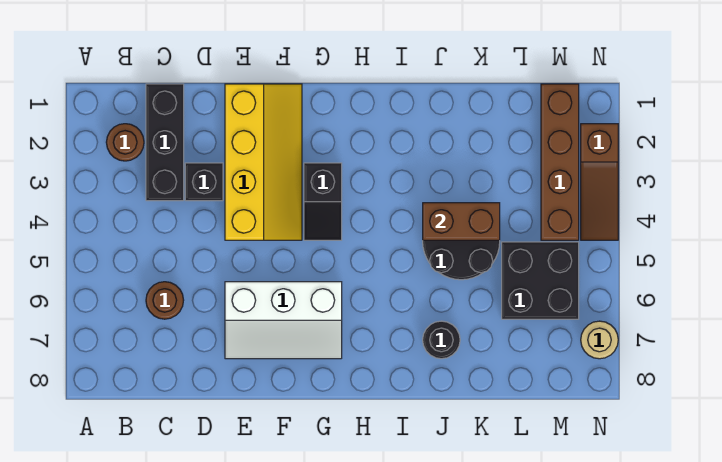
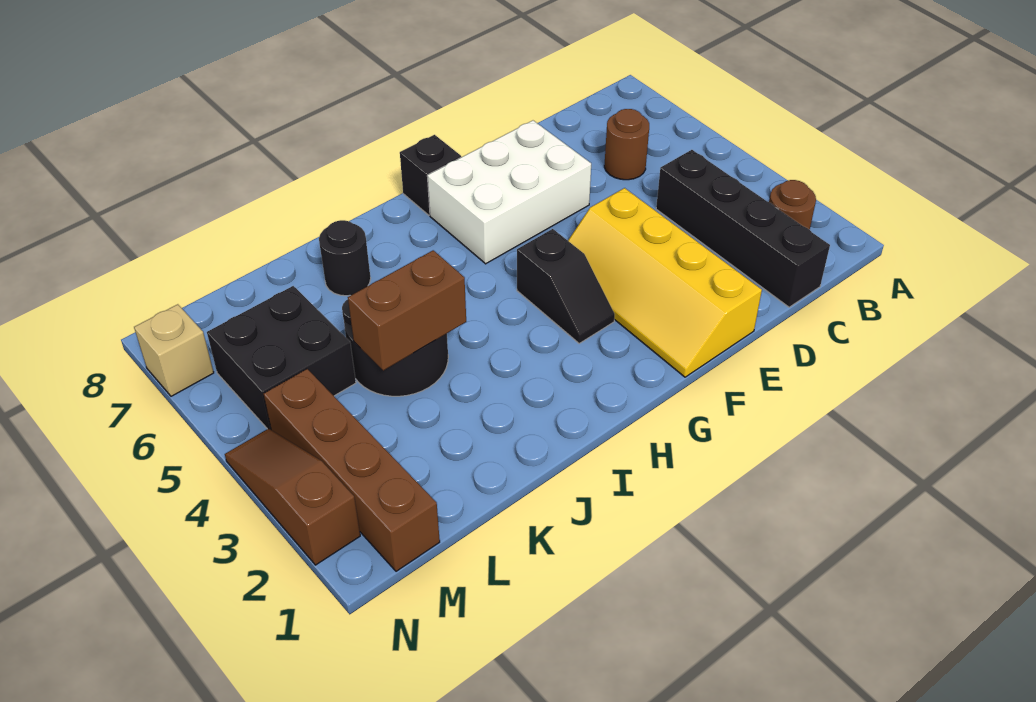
black 1x3 brick [146,84,184,201] -> black 1x4 brick [656,150,830,307]
black 1x1 brick [185,163,223,201] -> black 1x1 brick moved to [400,135,461,215]
white 2x3 slope [225,282,342,359] -> white 2x3 brick [427,121,591,264]
black 1x2 slope [304,163,342,240] -> black 1x2 slope turned to [517,229,615,343]
tan 1x1 round brick [581,321,618,359] -> tan 1x1 brick [134,304,214,396]

